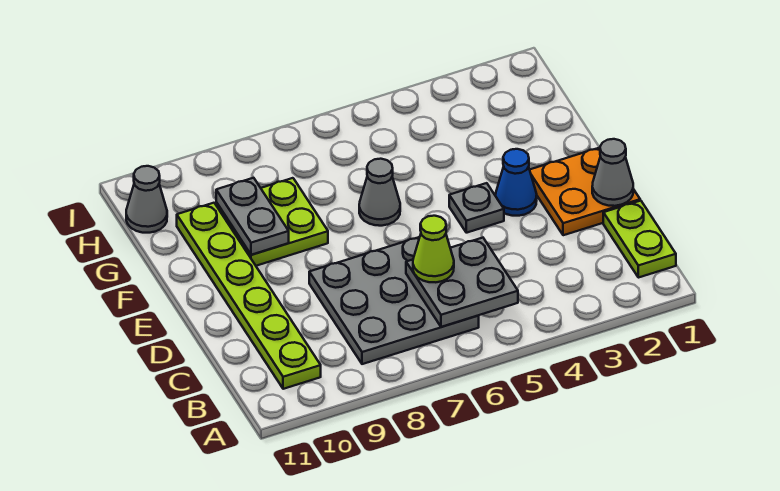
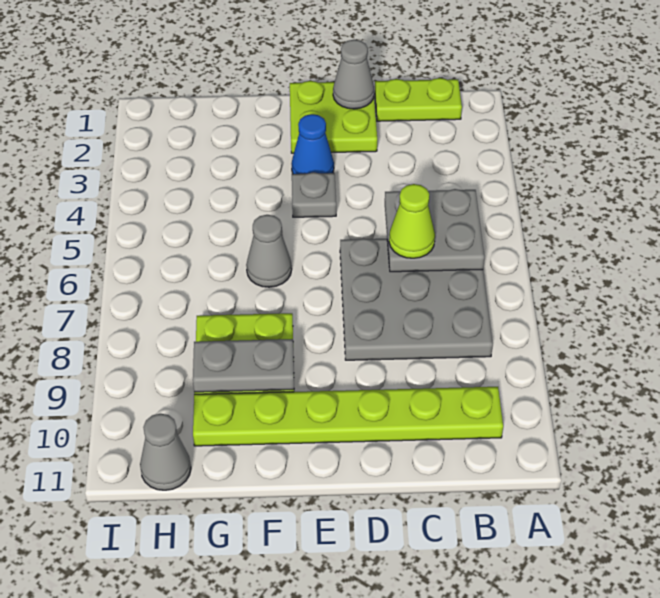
orange 2x2 plate [530,148,640,235] -> lime 2x2 plate [290,81,377,153]

